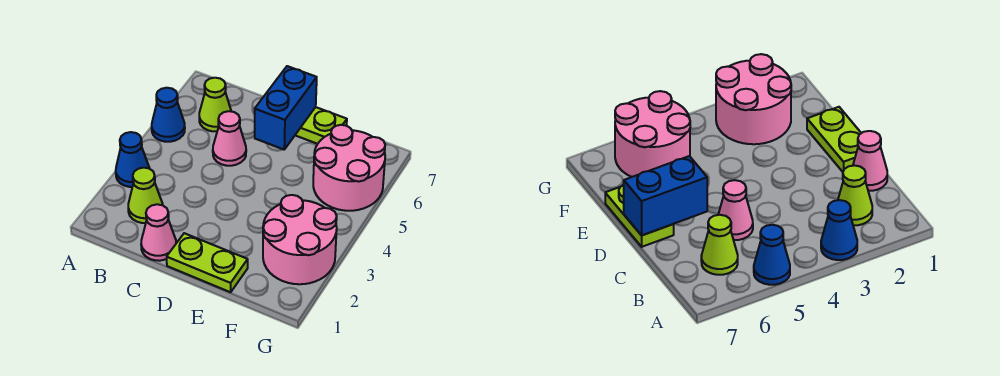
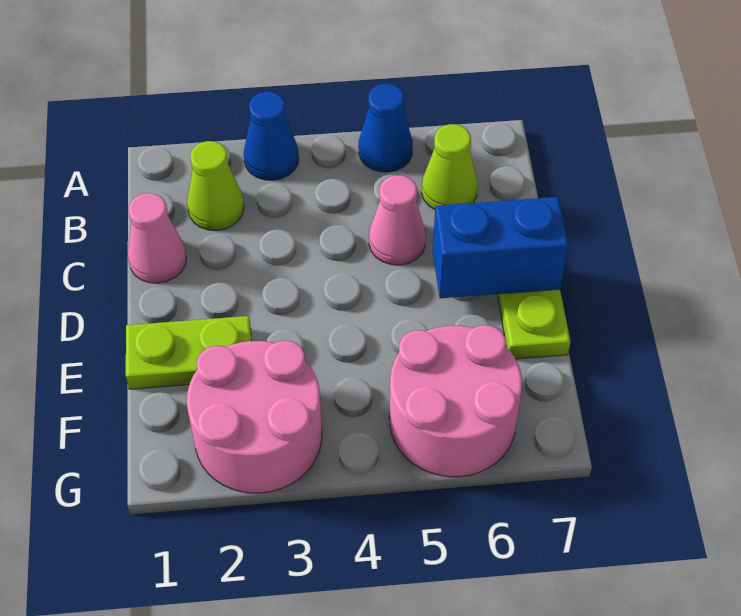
lime 1x2 plate [167,233,248,292] -> lime 1x2 plate turned to [126,316,252,389]

